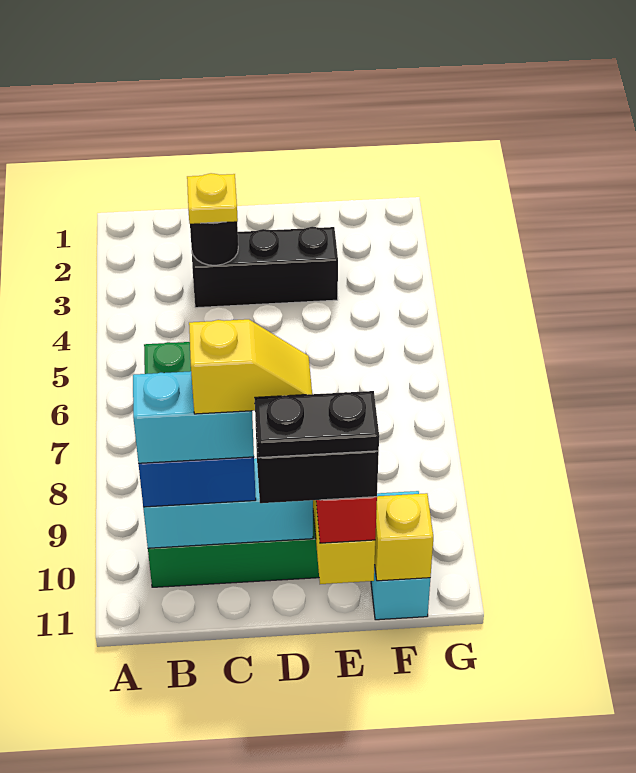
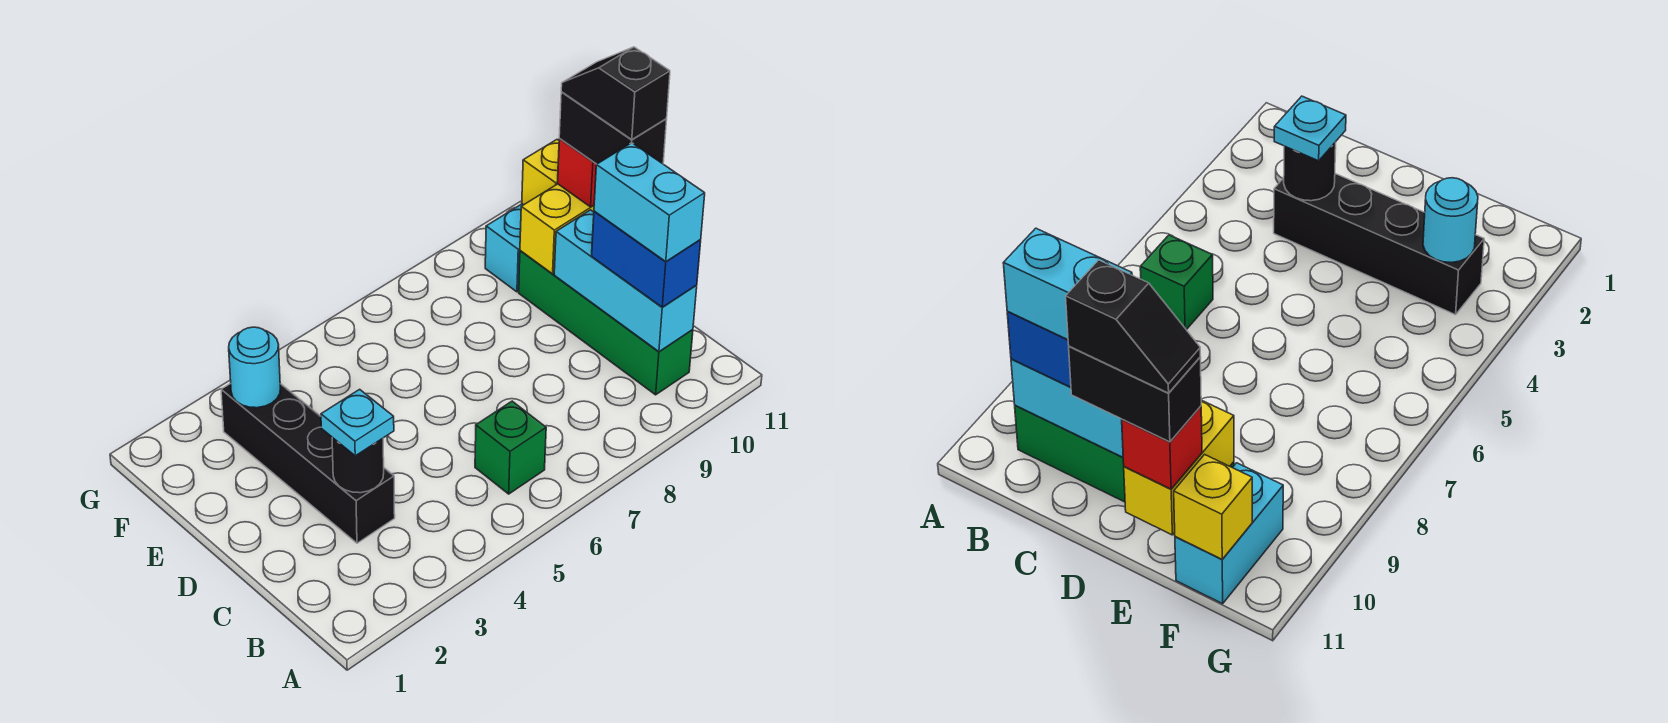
black 1x3 brick [192,227,338,308] -> black 1x4 brick [221,384,395,543]
yellow 1x1 plate [187,173,238,224] -> cyan 1x1 plate [321,389,394,456]
yellow 1x2 slope [189,319,312,414] -> none
black 1x2 plate [255,391,379,458] -> black 1x2 slope [561,47,670,140]
none -> cyan 1x1 round brick [229,327,280,408]

